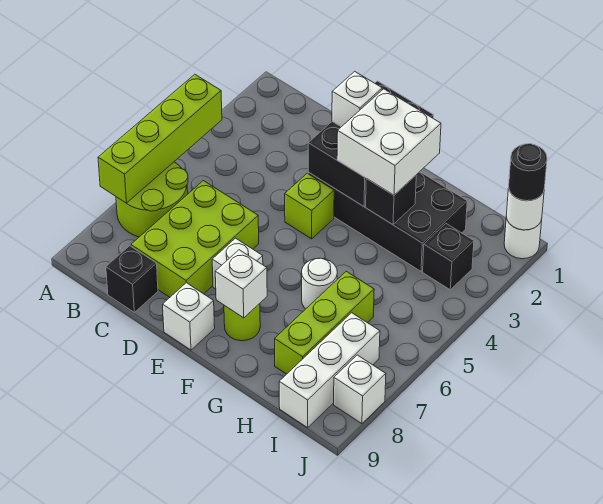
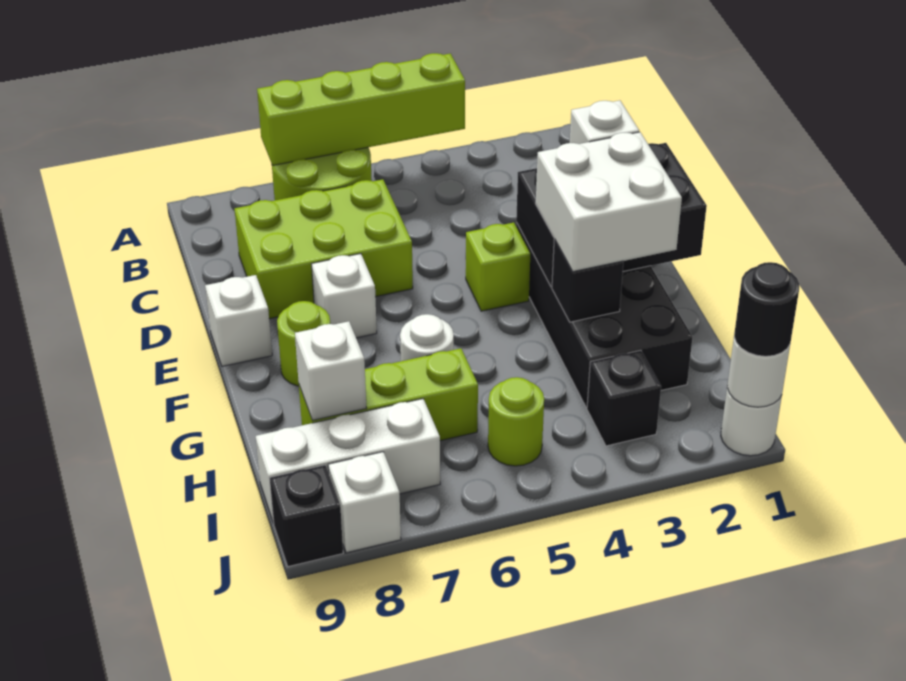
black 1x1 brick [106,246,158,312] -> black 1x1 brick moved to [270,465,343,567]
white 1x1 brick [215,250,267,318] -> white 1x1 brick moved to [295,321,366,420]
none -> lime 1x1 round brick [488,377,544,466]

